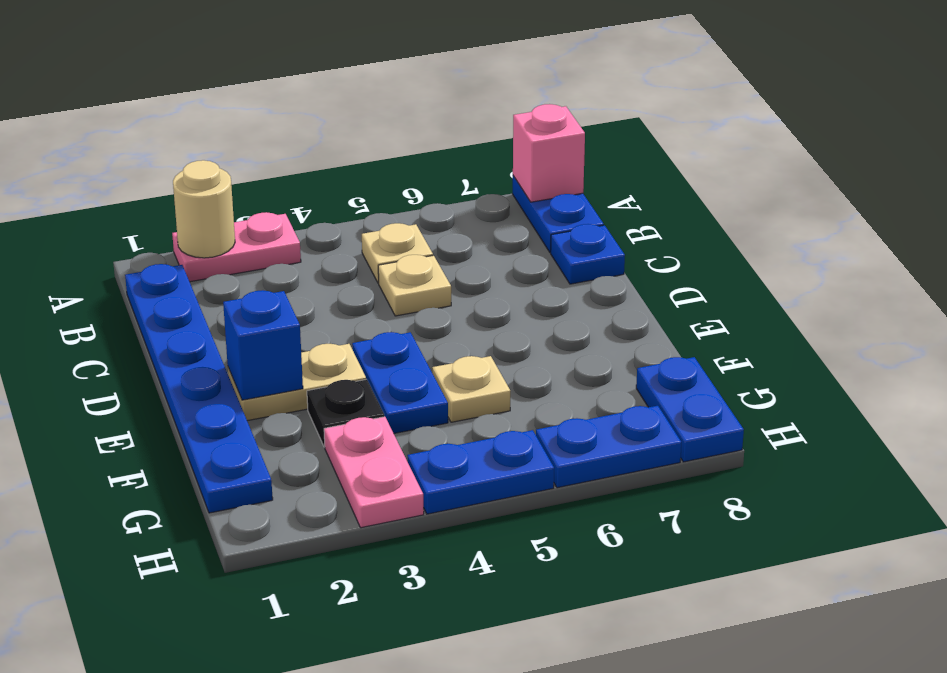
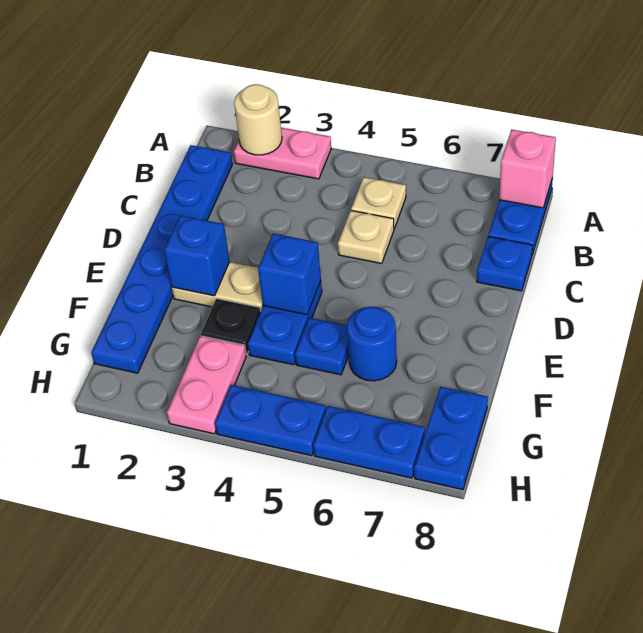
none -> blue 1x1 brick [258,234,321,315]
tan 1x1 plate [432,356,510,422] -> blue 1x1 plate [295,318,349,375]
none -> blue 1x1 round brick [347,307,397,381]

